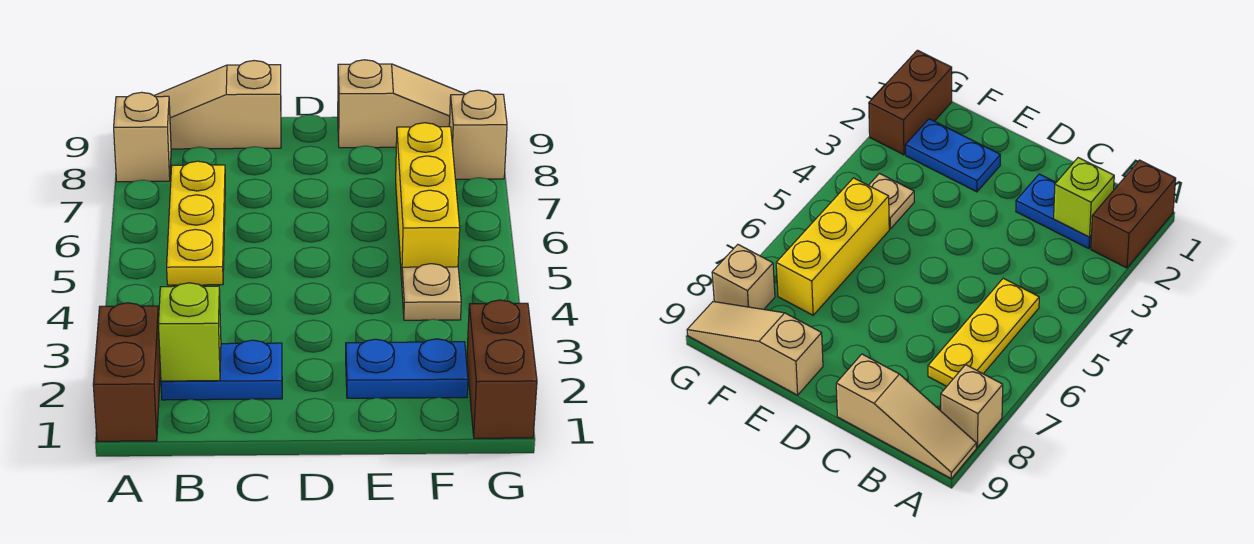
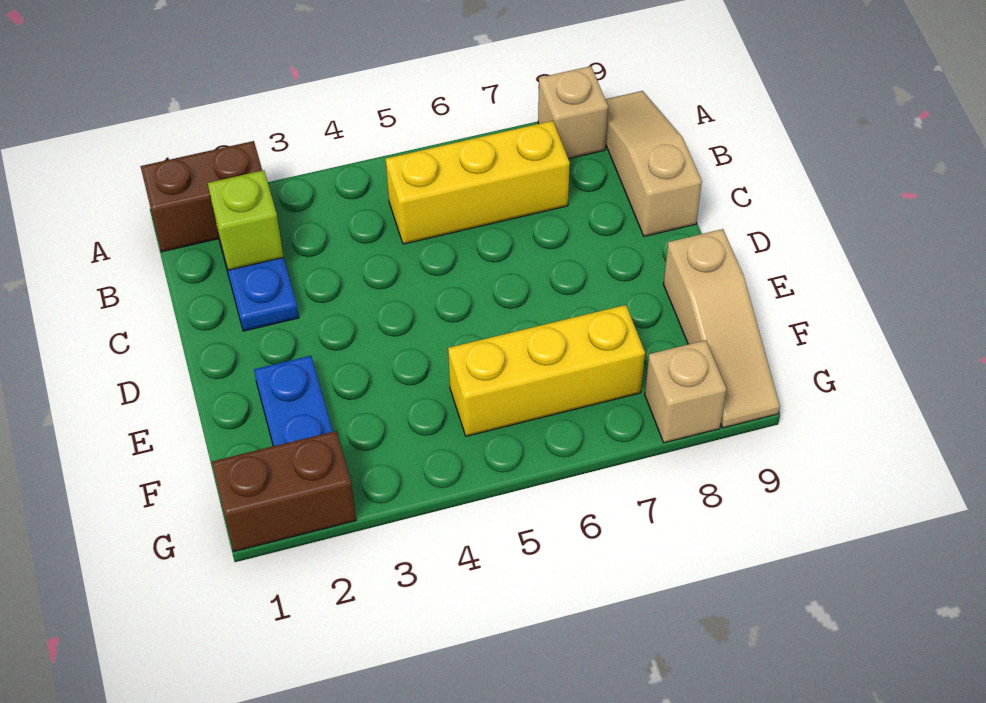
yellow 1x3 plate [167,161,225,285] -> yellow 1x3 brick [386,121,570,244]
tan 1x1 plate [402,264,461,320] -> none

